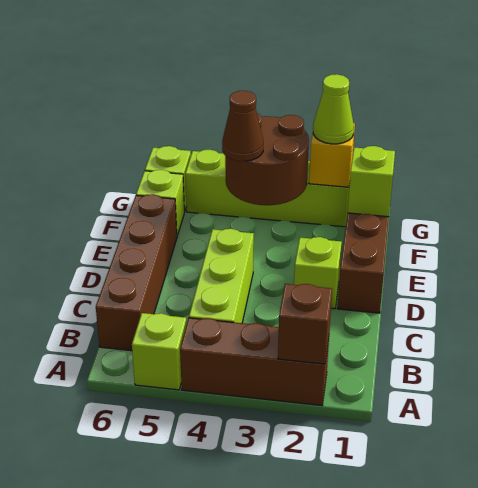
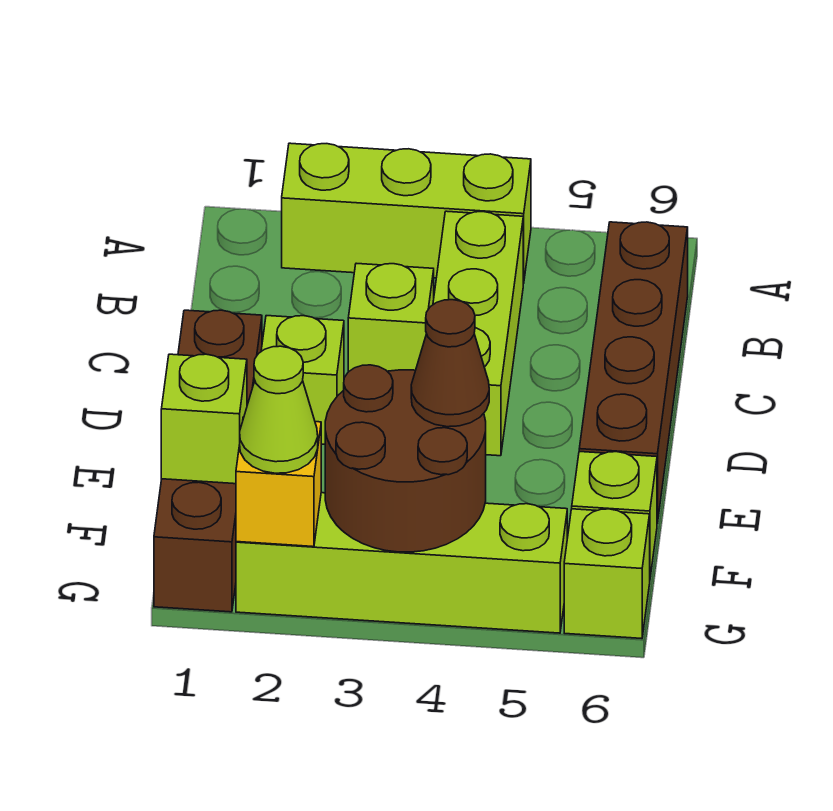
brown 1x3 brick [180,318,329,406] -> lime 1x3 brick [282,143,531,283]
brown 1x1 brick [278,284,332,364] -> none
lime 1x1 brick [132,313,186,390] -> lime 1x1 brick moved to [348,263,434,372]

